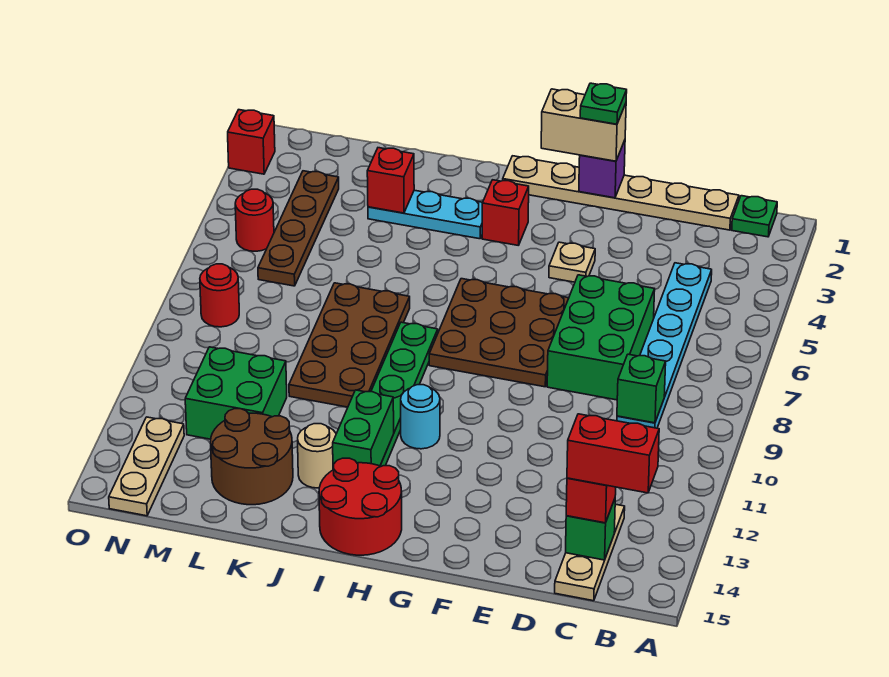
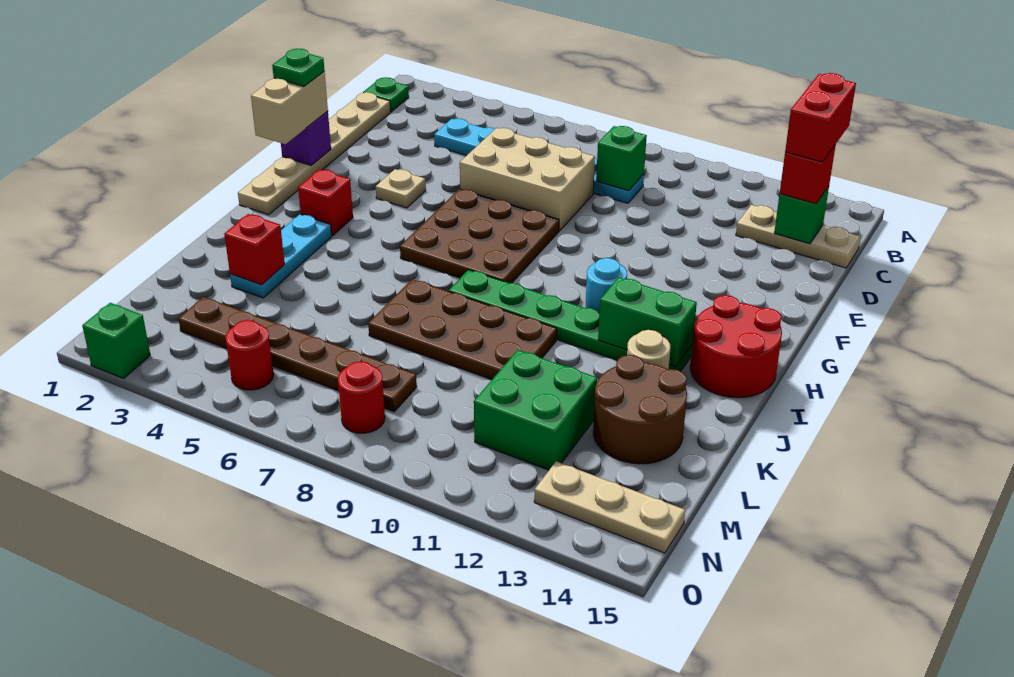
green 2x3 brick [547,275,655,400] -> tan 2x3 brick [460,128,595,231]
brown 1x4 plate [258,171,339,286] -> brown 1x6 plate [179,297,417,412]
red 1x1 brick [228,110,275,174] -> green 1x1 brick [82,303,150,378]

